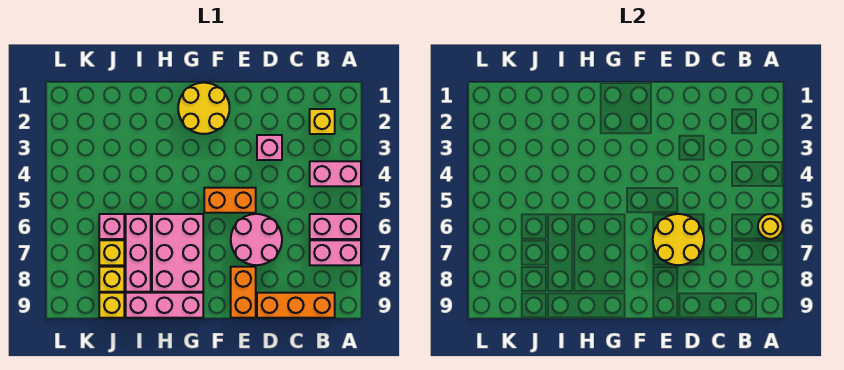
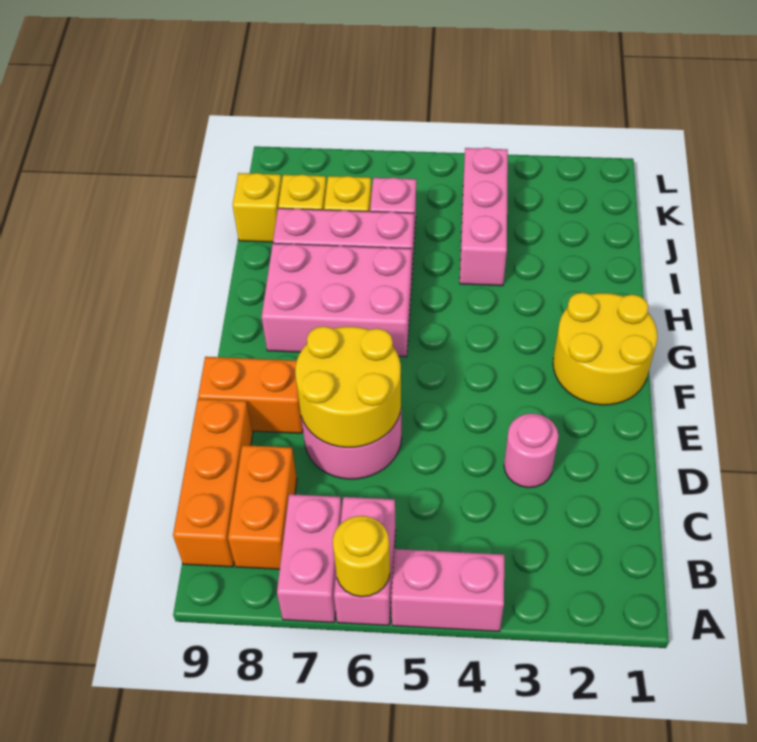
pink 1x2 brick [310,161,361,186] -> pink 1x2 brick turned to [391,549,504,631]
yellow 1x1 brick [310,109,335,134] -> none
pink 1x1 brick [257,135,282,160] -> pink 1x1 round brick [504,413,559,488]
orange 1x2 brick [204,188,256,213] -> orange 1x2 brick moved to [228,445,297,569]
pink 1x3 brick [126,293,203,318] -> pink 1x3 brick moved to [460,148,508,286]

